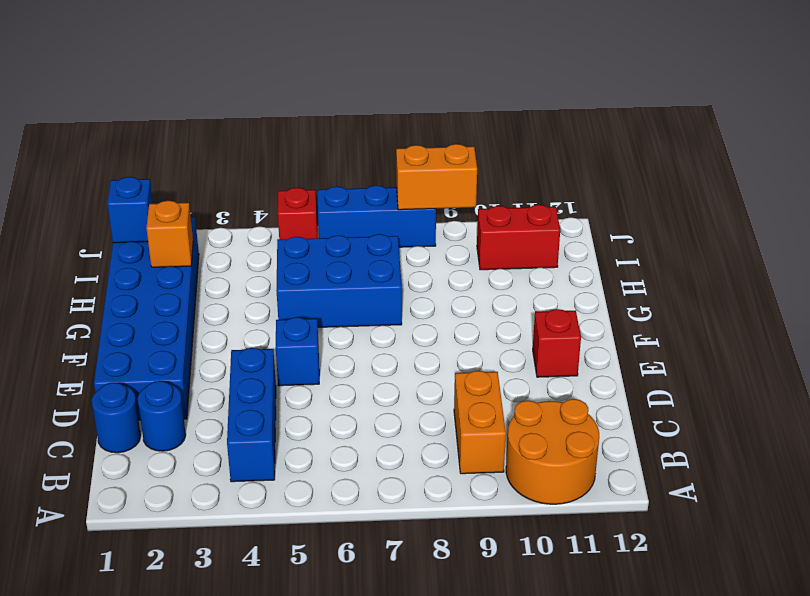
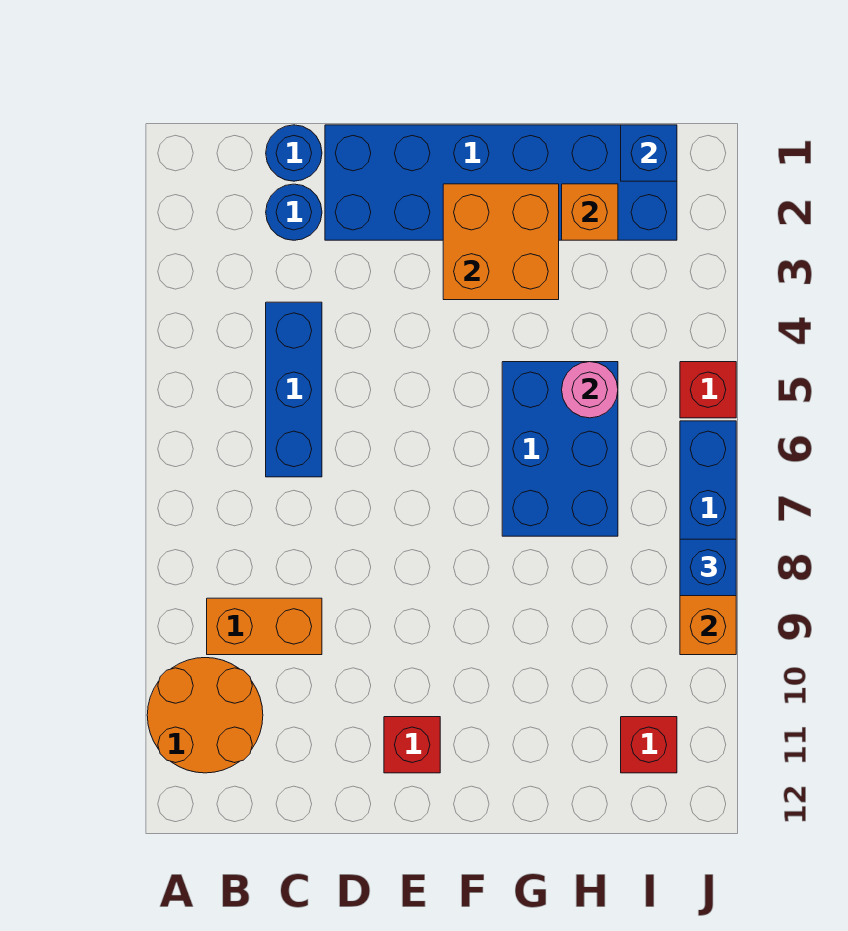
blue 1x3 brick [227,348,276,482] -> blue 1x3 brick turned to [266,302,322,477]
blue 1x1 brick [276,317,319,386] -> blue 1x1 brick moved to [680,539,736,596]
none -> orange 2x2 brick [443,184,559,300]
none -> pink 1x1 round brick [562,362,618,418]
red 1x2 brick [477,205,560,270] -> red 1x1 brick [621,717,677,773]

